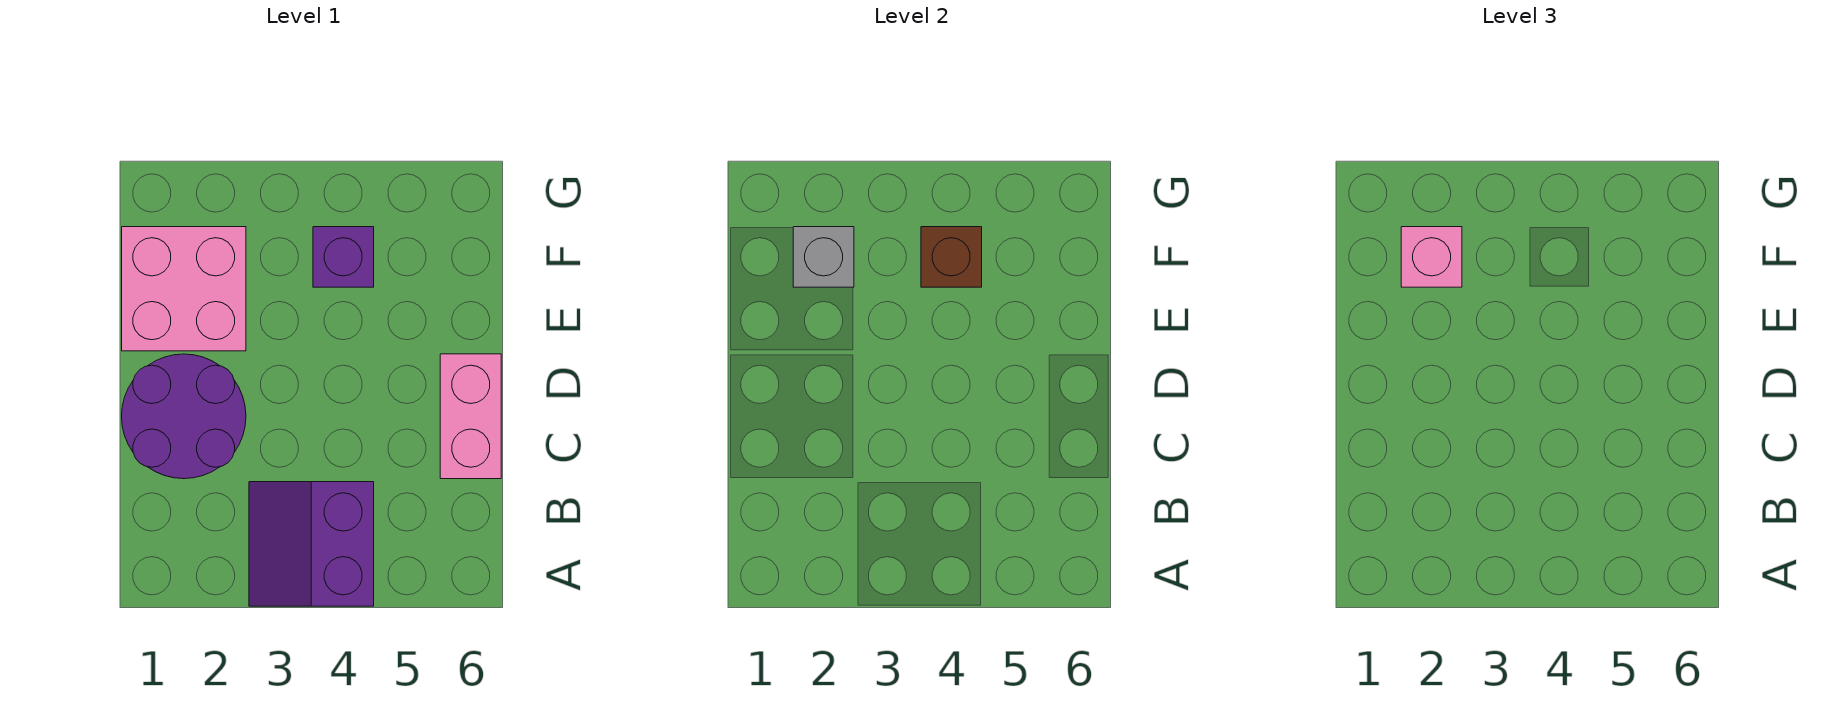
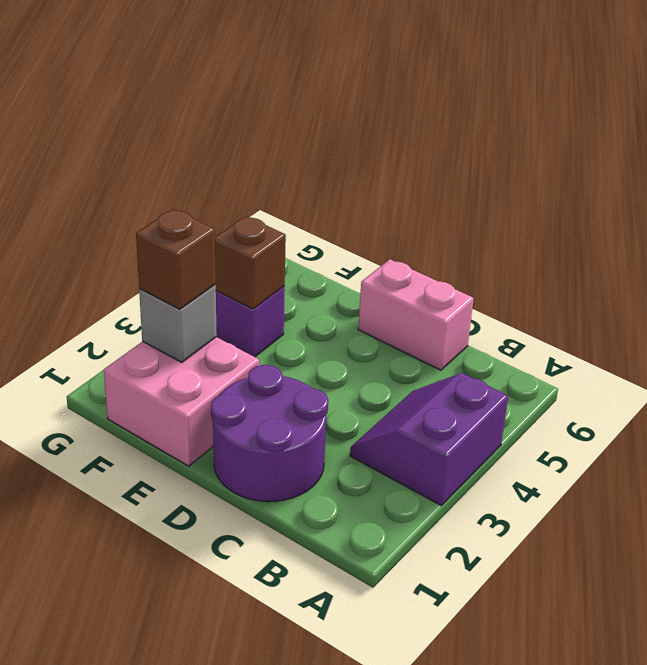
purple 2x2 slope [249,482,374,606] -> purple 2x2 slope turned to [350,373,508,505]
pink 1x1 brick [1401,227,1462,287] -> brown 1x1 brick [136,209,216,309]

